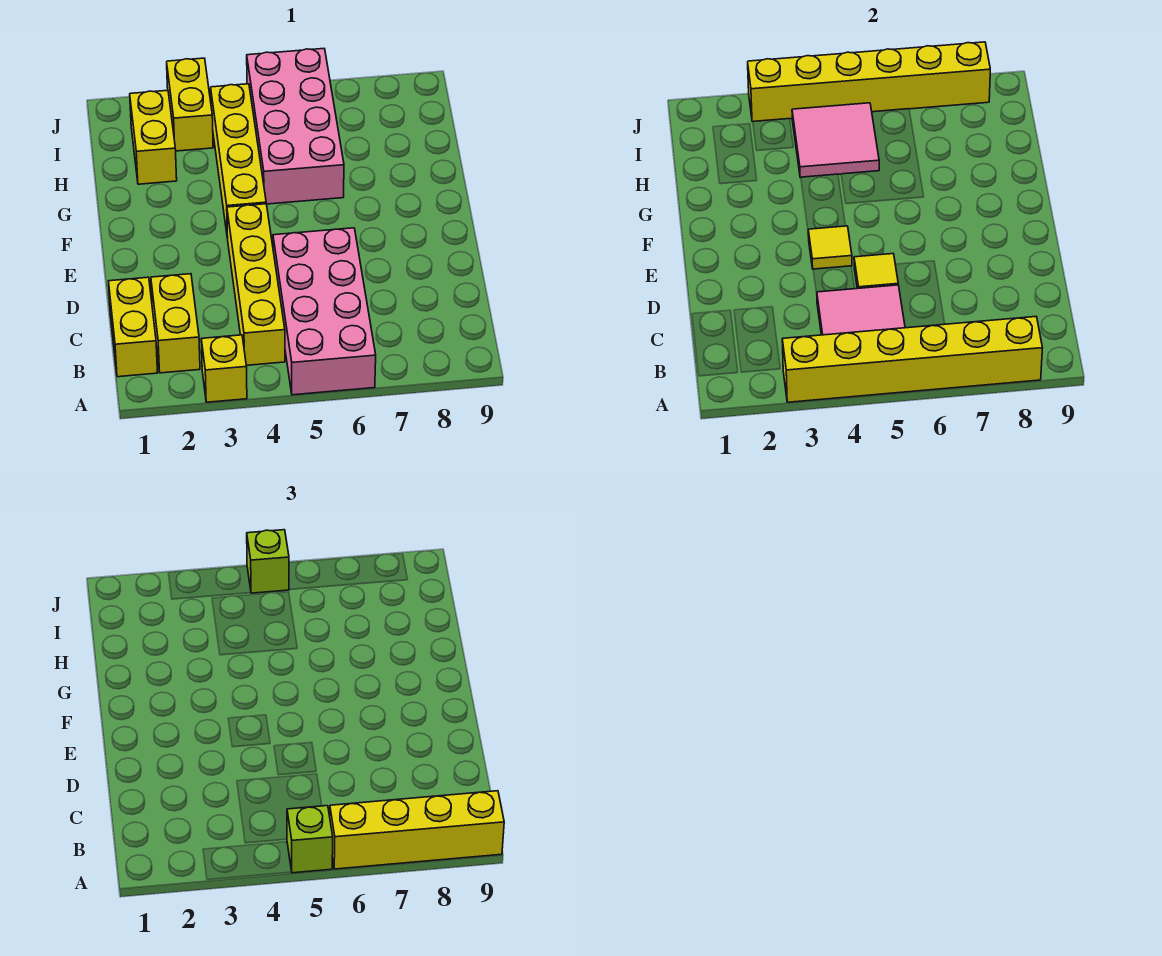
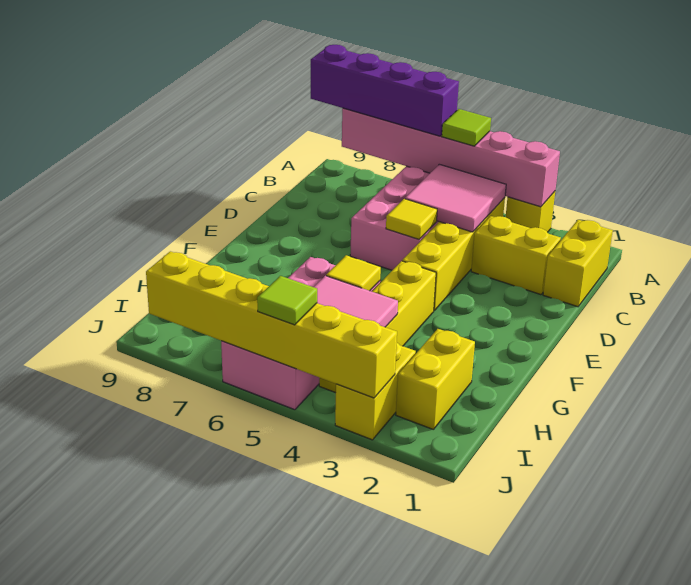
yellow 1x6 brick [782,317,1042,402] -> pink 1x6 brick [342,108,560,207]
lime 1x1 brick [287,806,333,873] -> lime 1x1 tile [442,109,491,146]
yellow 1x4 brick [330,791,504,869] -> purple 1x4 brick [311,45,459,136]
yellow 1x2 brick [151,274,200,373] -> yellow 1x2 brick turned to [471,216,561,295]
yellow 1x1 tile [808,226,852,269] -> yellow 1x1 tile moved to [326,255,381,291]
lime 1x1 brick [247,530,289,593] -> lime 1x1 tile [257,276,317,325]

